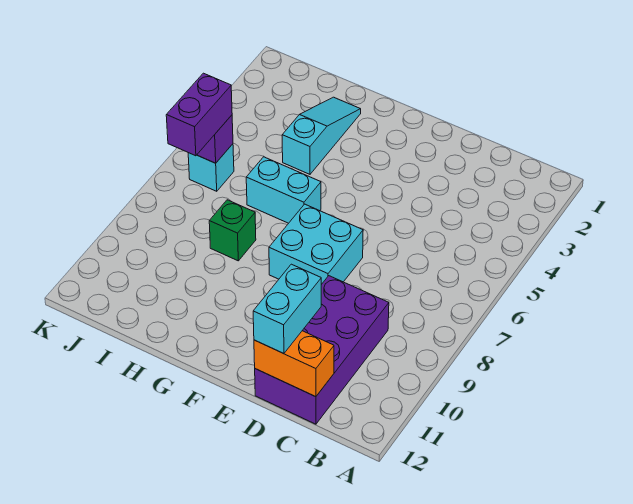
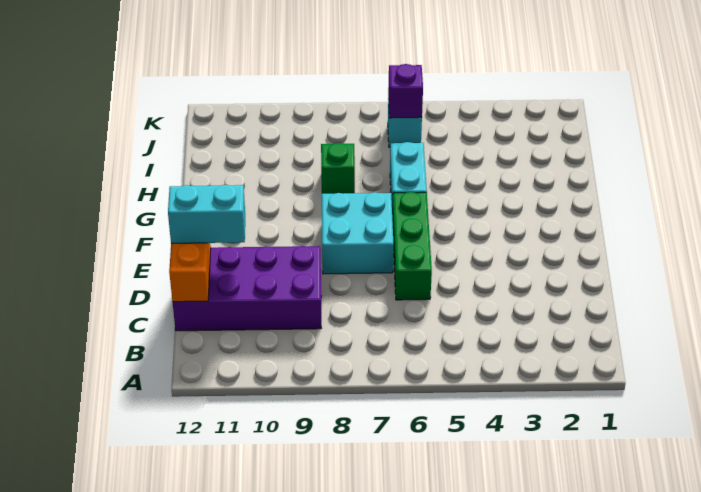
none -> green 1x3 brick [392,192,432,300]
cyan 1x3 slope [282,97,361,174] -> none
purple 1x2 brick [166,73,232,156] -> none

